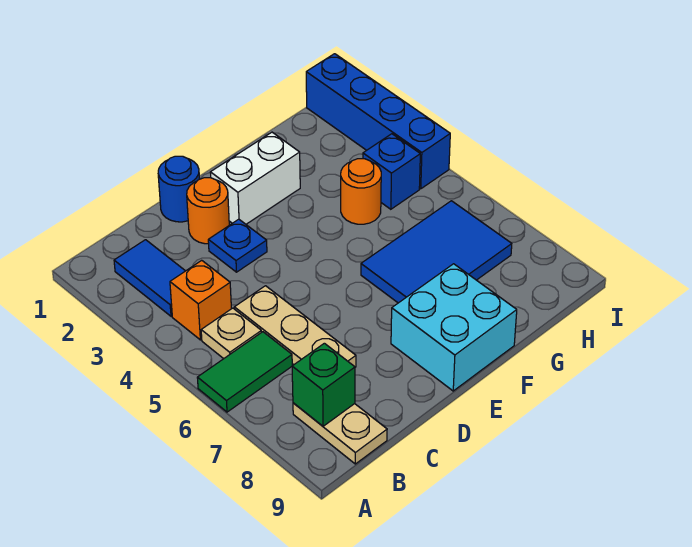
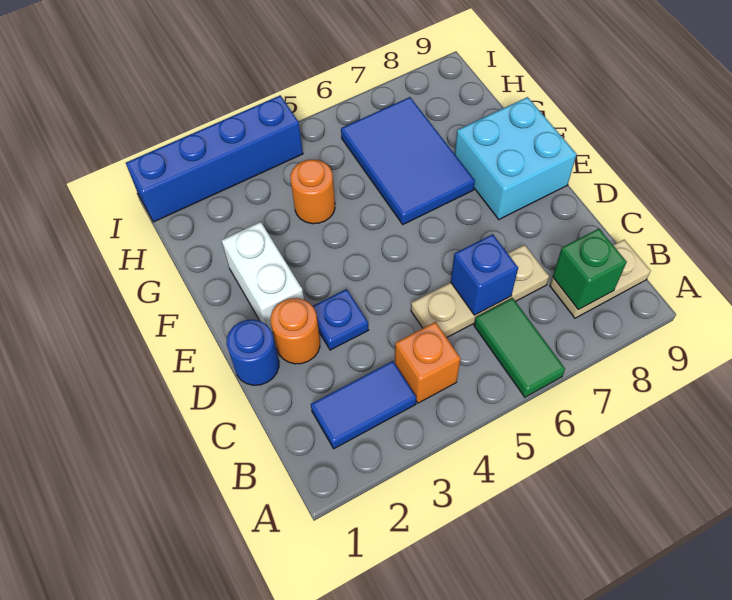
tan 1x1 plate [201,308,262,359] -> none
blue 1x1 brick [363,134,420,209] -> blue 1x1 brick moved to [451,234,518,315]

